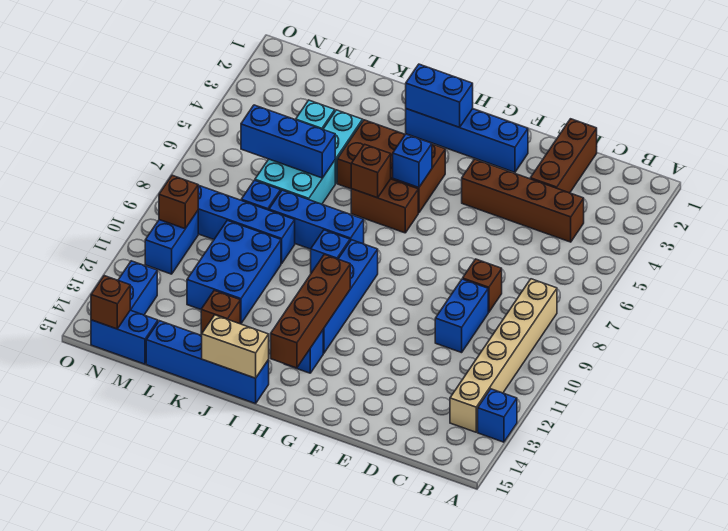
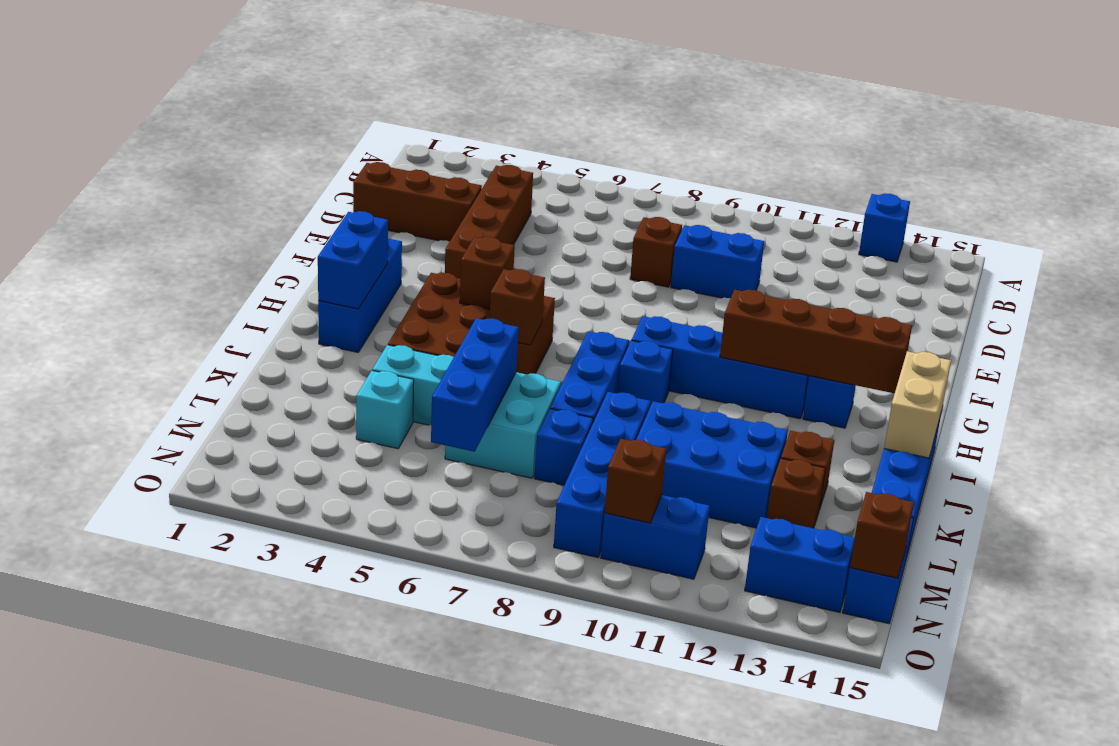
tan 1x6 brick [450,279,557,432] -> none
blue 1x4 brick [406,109,528,172] -> blue 1x3 brick [318,239,402,352]
blue 1x1 brick [393,134,432,188] -> brown 1x1 brick [460,237,515,309]
none -> brown 1x1 brick [767,458,826,528]

